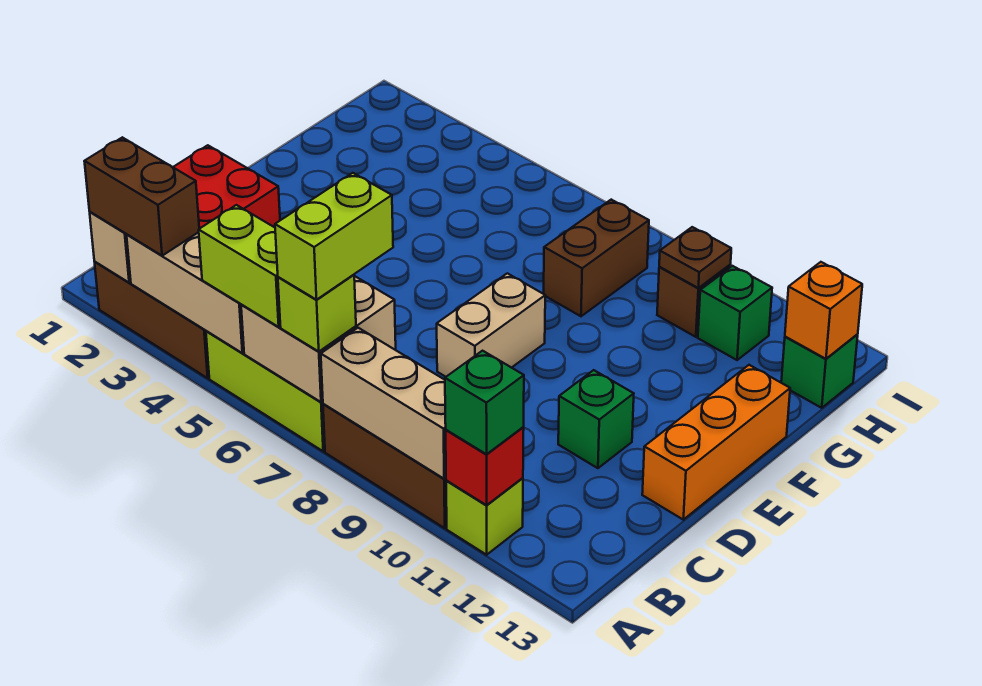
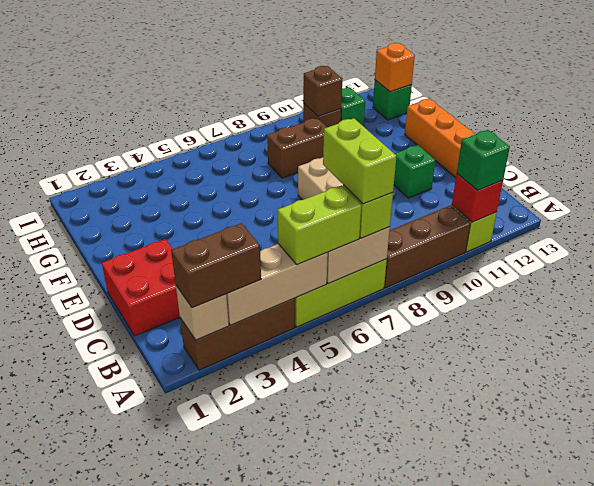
tan 1x3 brick [321,328,446,479] -> none
brown 1x2 brick [544,200,649,316] -> brown 1x2 brick turned to [267,118,327,178]
brown 1x1 plate [659,227,731,288] -> brown 1x1 brick [303,66,342,116]

